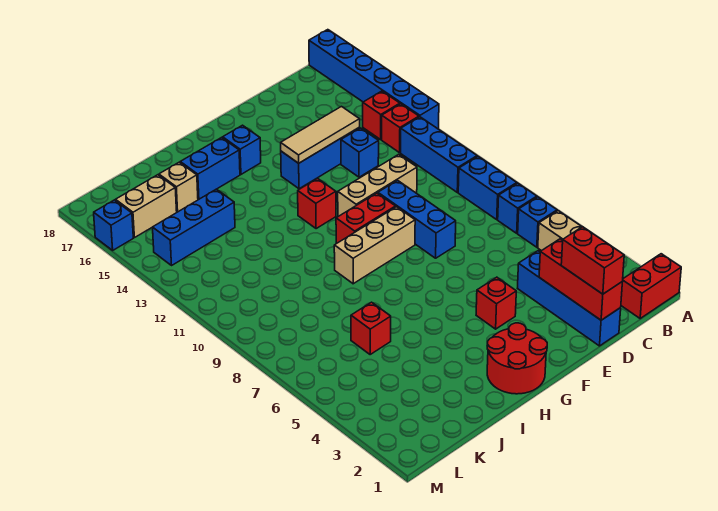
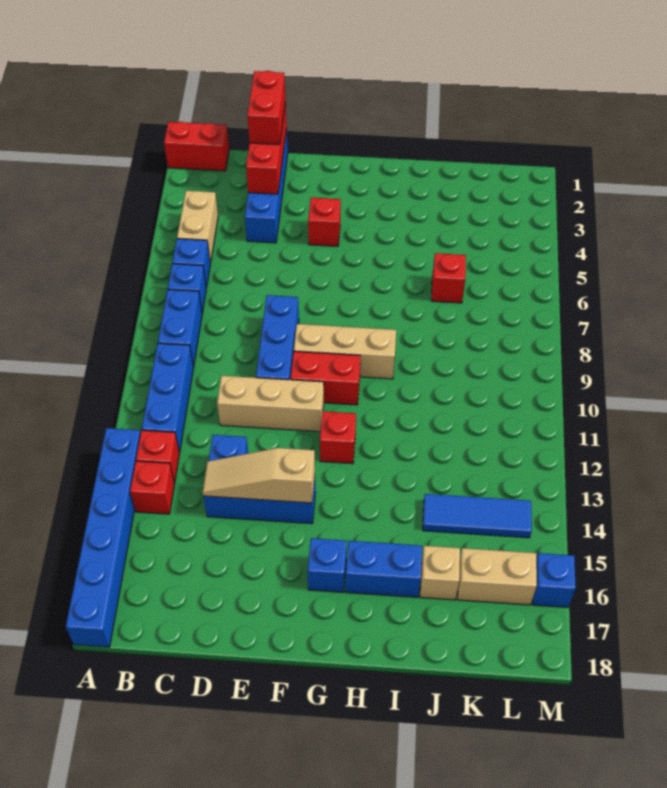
tan 1x3 tile [281,107,360,163] -> tan 1x3 slope [203,448,315,503]
red 2x2 round brick [487,323,547,394] -> none
blue 1x3 brick [153,189,235,265] -> blue 1x3 tile [423,494,532,538]

